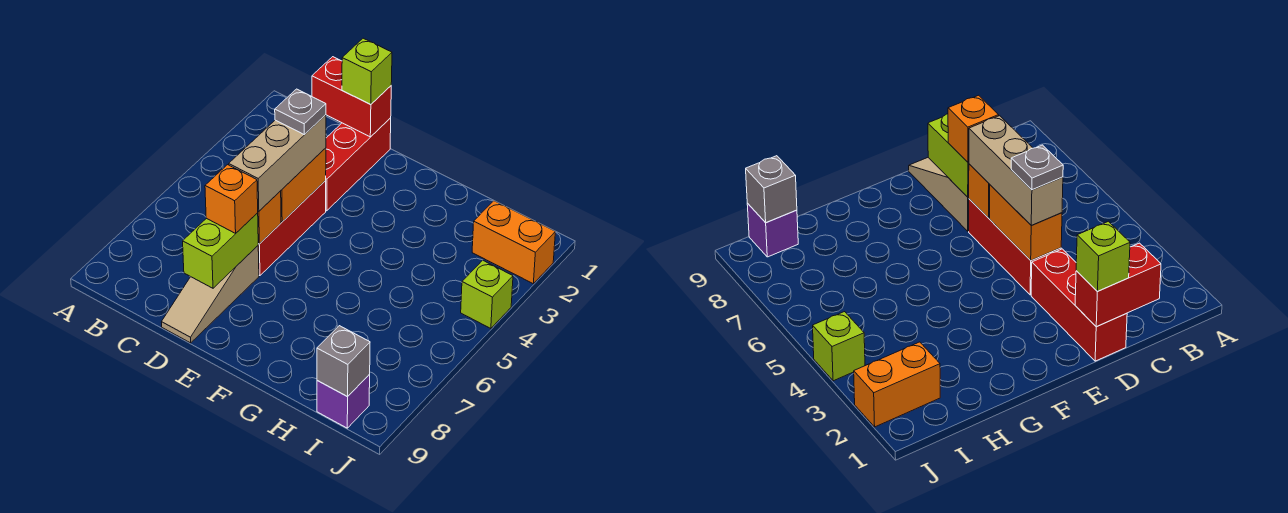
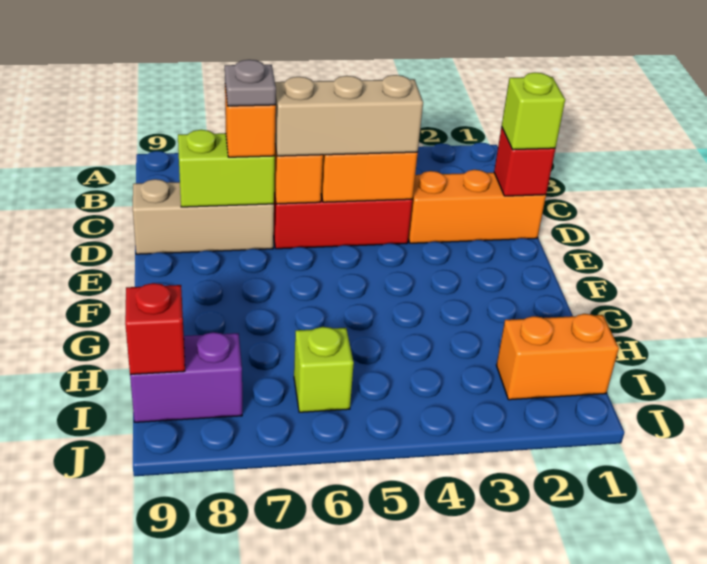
red 1x2 brick [312,57,391,137] -> red 1x1 brick [494,127,555,196]
red 1x3 brick [325,118,391,211] -> orange 1x3 brick [408,170,546,243]
grey 1x1 plate [275,89,326,135] -> grey 1x1 plate moved to [225,60,276,106]
tan 1x3 slope [162,246,259,343] -> tan 1x3 brick [133,179,274,254]
orange 1x2 brick [472,201,555,283] -> orange 1x2 brick turned to [496,314,619,400]
purple 1x1 brick [317,374,370,428] -> purple 1x2 brick [130,332,242,422]
grey 1x1 brick [317,326,370,397] -> red 1x1 brick [125,283,185,374]
lime 1x1 brick [461,260,513,329] -> lime 1x1 brick moved to [294,327,354,412]

